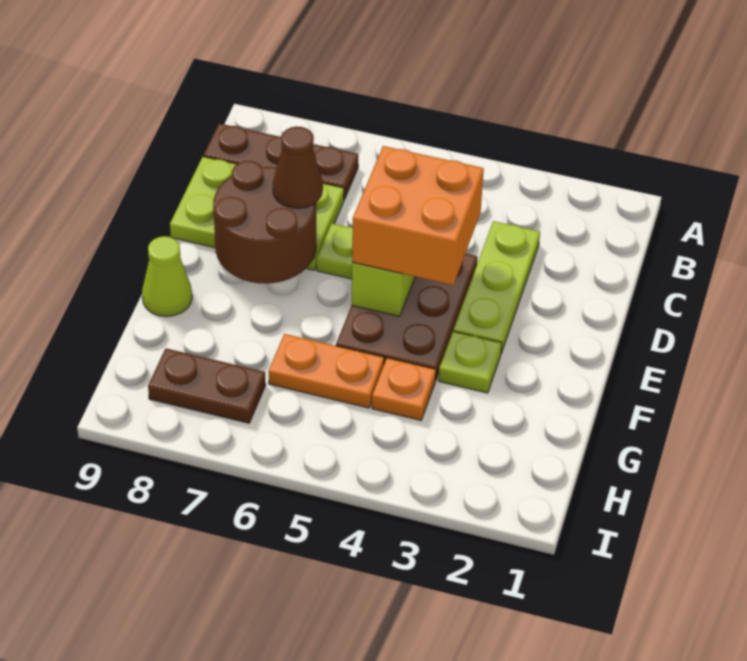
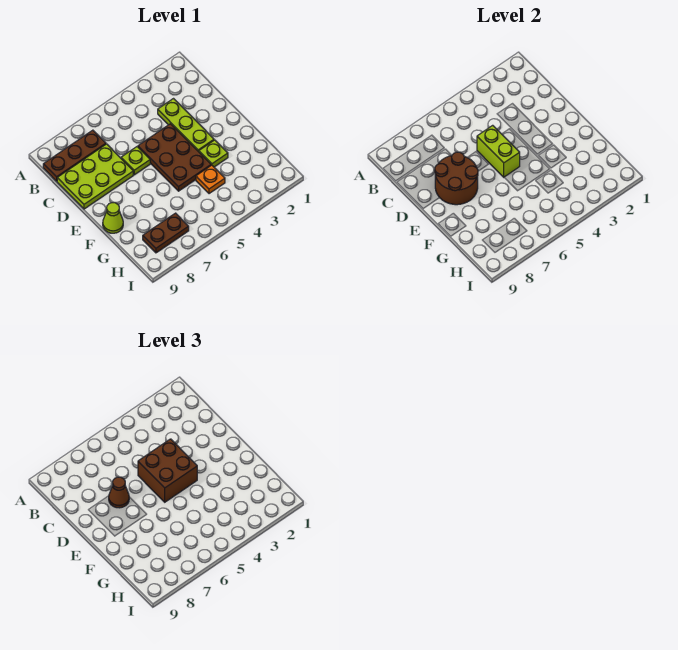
orange 2x2 brick [352,146,484,285] -> brown 2x2 brick [138,439,197,502]
orange 1x2 plate [268,334,384,408] -> none

